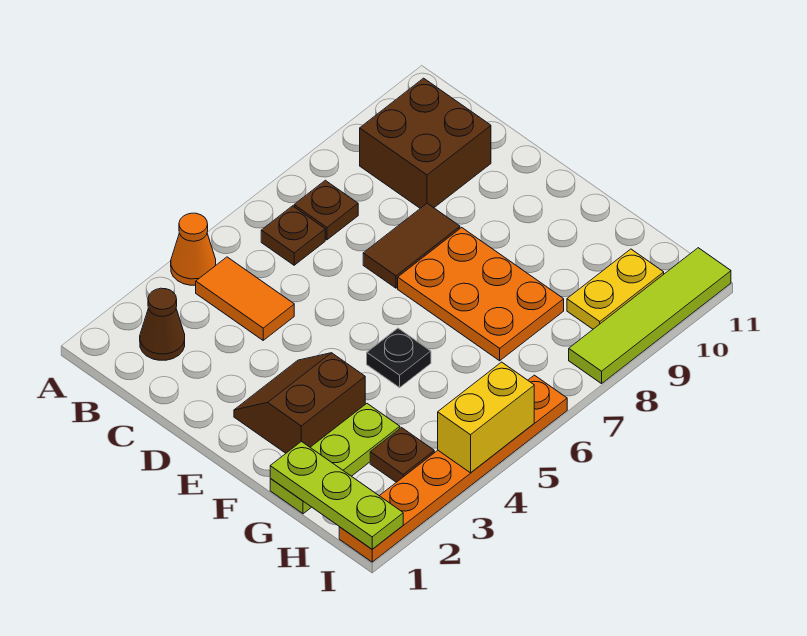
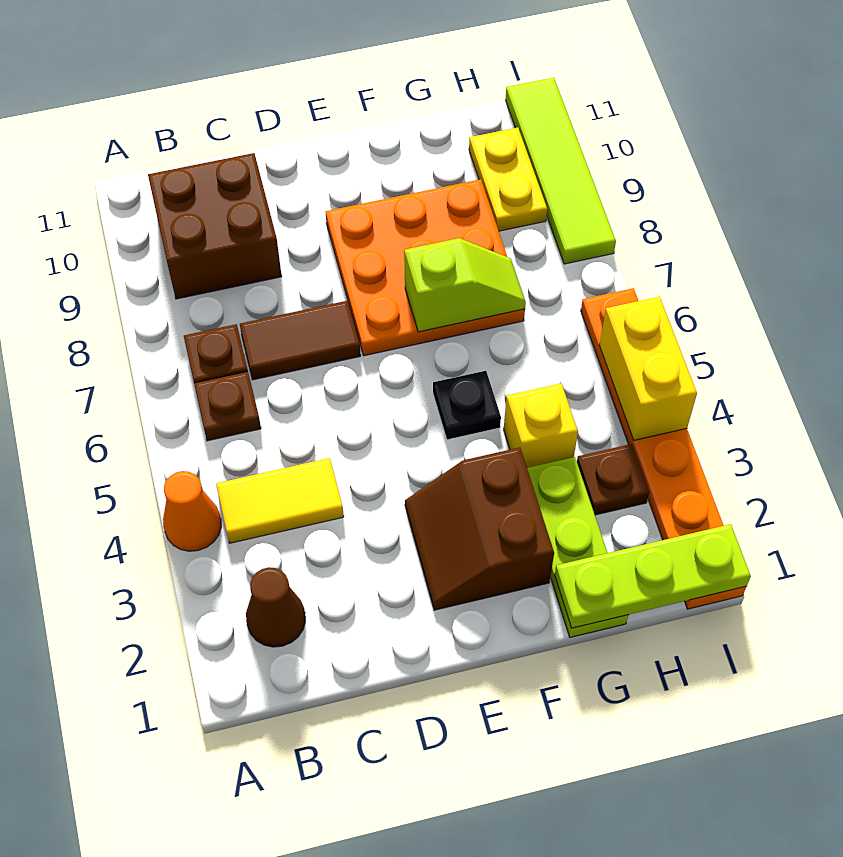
orange 1x2 tile [196,257,294,340] -> yellow 1x2 tile [216,458,344,543]
brown 1x2 tile [363,203,460,288] -> brown 1x2 tile turned to [240,301,361,380]
orange 2x3 plate [398,228,564,361] -> orange 3x3 plate [326,179,525,356]
none -> lime 1x2 slope [404,238,526,332]
none -> yellow 1x1 brick [504,383,578,468]

